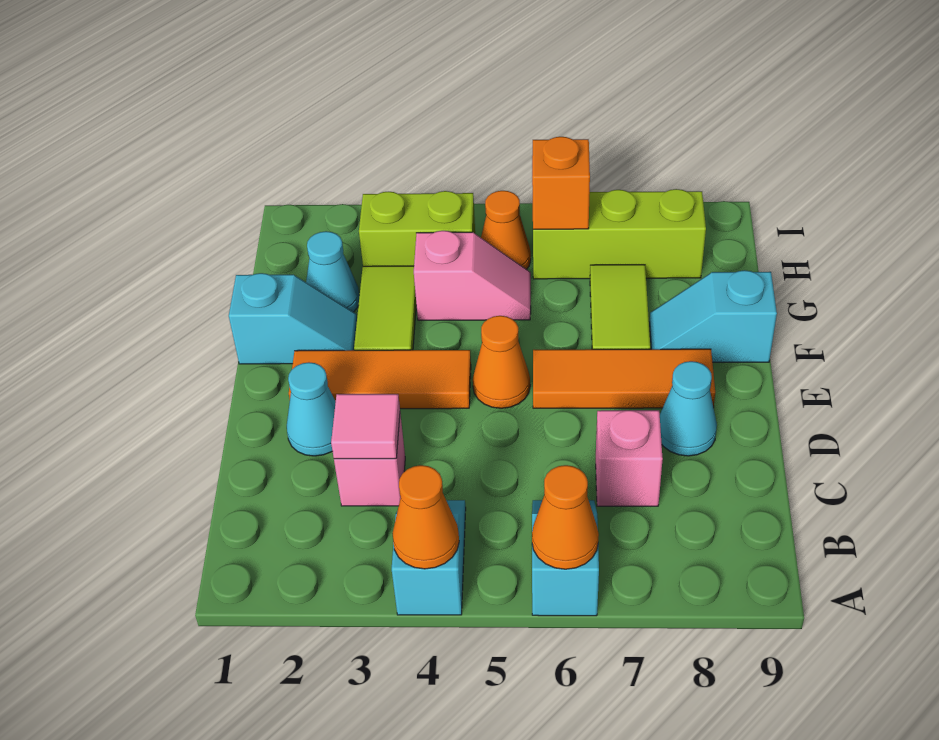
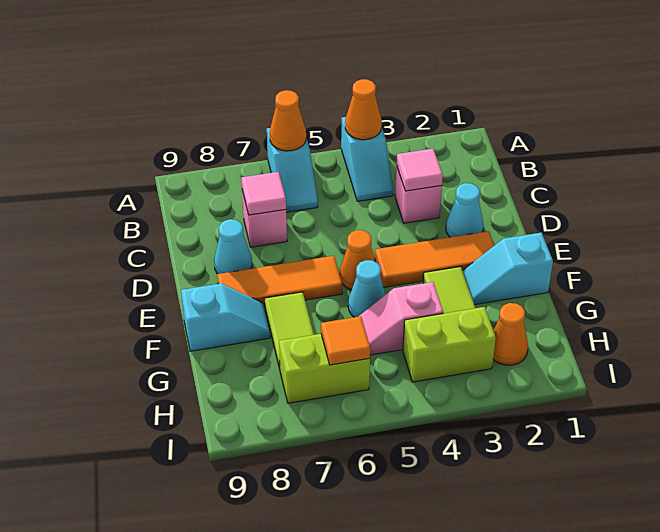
none -> pink 1x1 tile [241,172,286,215]
cyan 1x1 cone [306,231,359,312] -> cyan 1x1 cone moved to [348,260,385,317]
orange 1x1 cone [481,191,531,269] -> orange 1x1 cone moved to [493,303,528,365]
lime 1x3 brick [533,189,706,279] -> lime 1x2 brick [279,334,370,403]
orange 1x1 brick [532,137,590,229] -> orange 1x1 tile [321,316,370,365]

